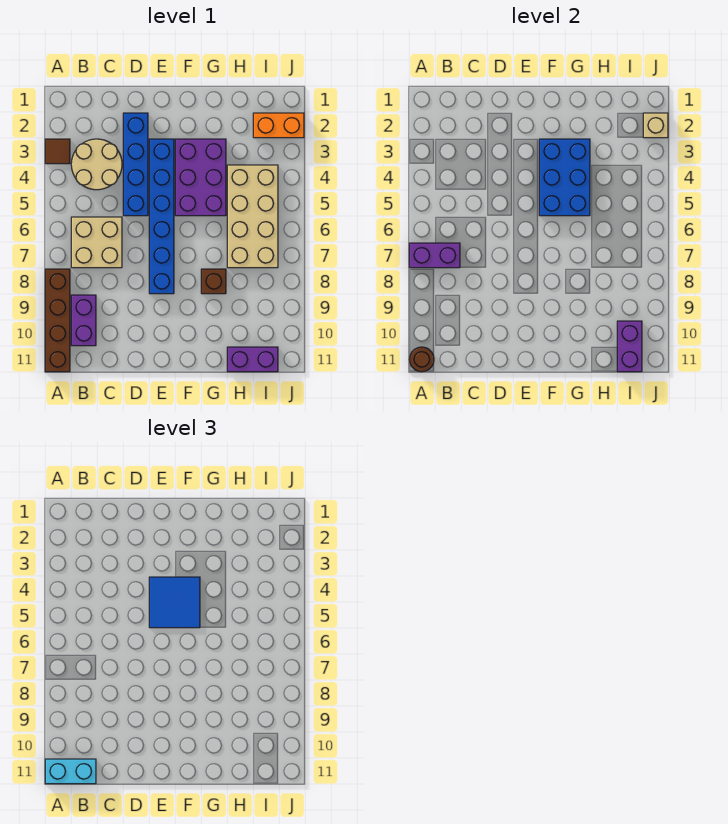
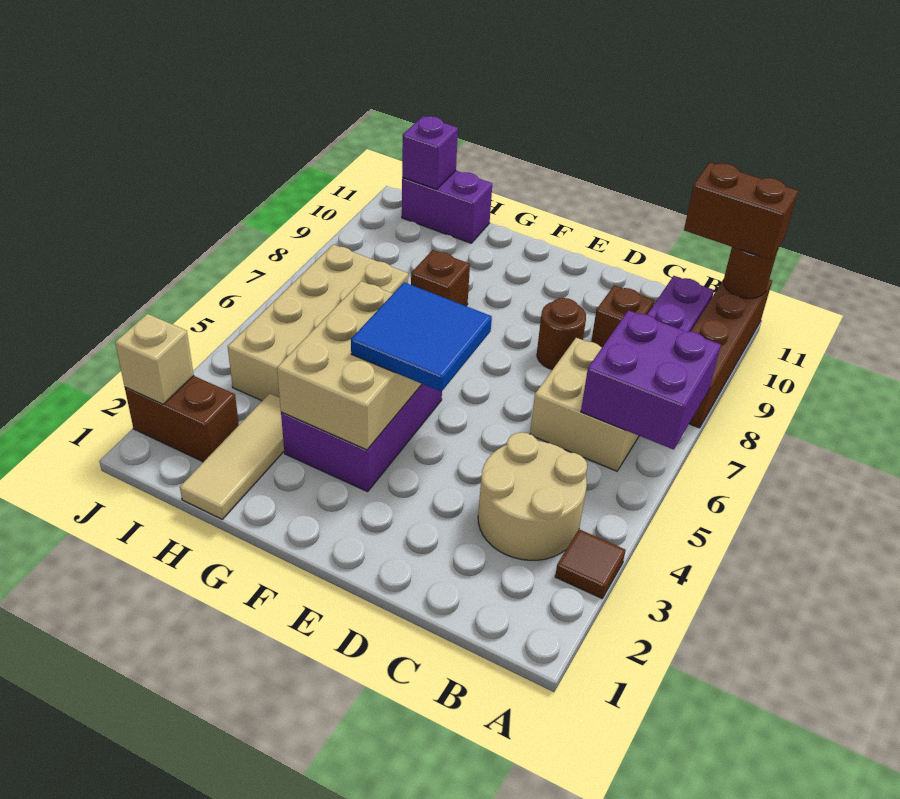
purple 1x2 brick [409,243,460,268] -> purple 2x2 brick [581,310,721,450]
cyan 1x2 brick [45,759,96,784] -> brown 1x2 brick [684,162,798,260]
none -> brown 1x1 brick [591,285,654,347]
blue 1x4 brick [123,113,148,216] -> none
none -> brown 1x1 round brick [537,298,586,370]
blue 1x6 brick [149,139,174,294] -> none
blue 2x3 brick [539,139,590,216] -> tan 2x3 brick [277,281,422,450]
none -> tan 1x3 tile [180,394,284,519]
orange 1x2 brick [253,113,304,138] -> brown 1x2 brick [125,376,239,462]
purple 1x2 brick [617,321,642,372] -> purple 1x1 brick [402,116,458,189]

